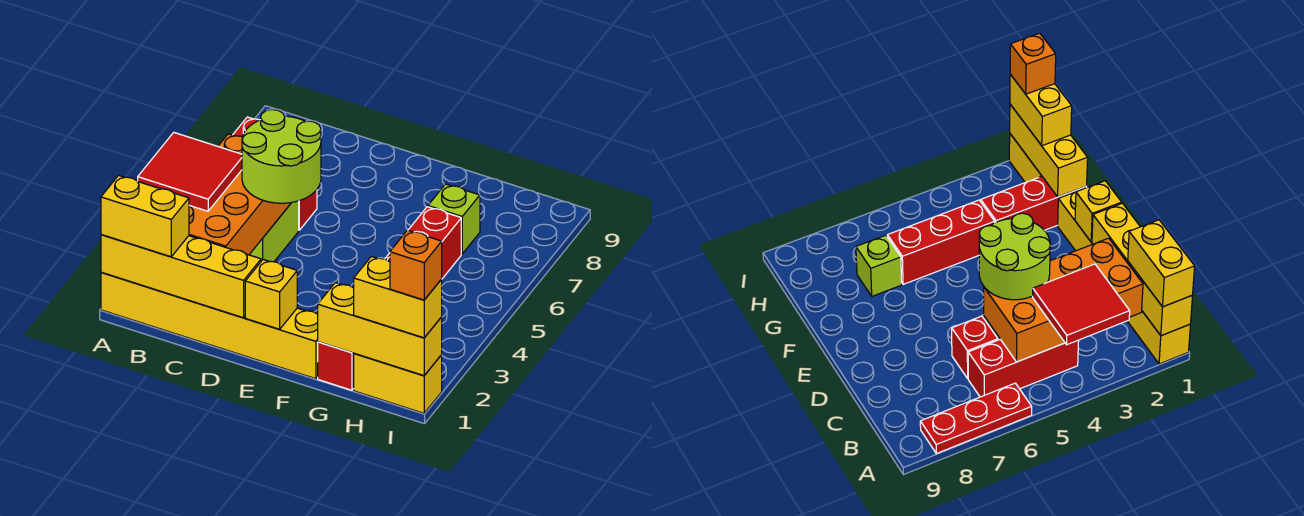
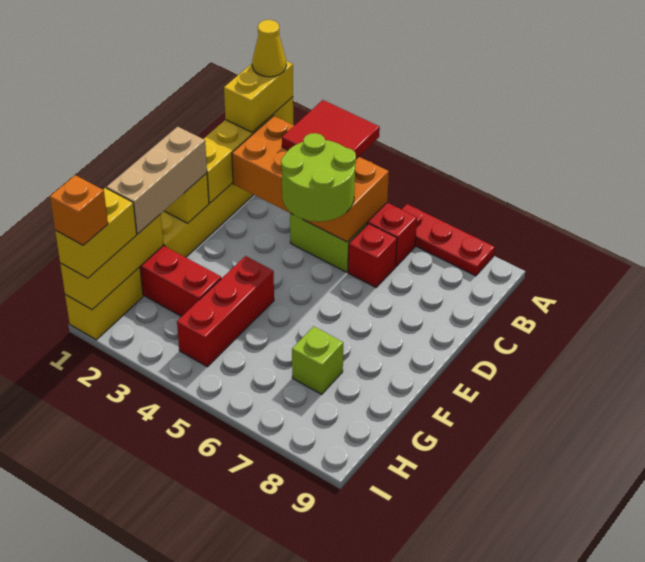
none -> yellow 1x1 cone [252,20,286,77]
none -> tan 1x3 brick [107,127,207,234]
red 1x3 brick [385,207,461,279] -> red 1x3 brick turned to [177,256,274,367]

